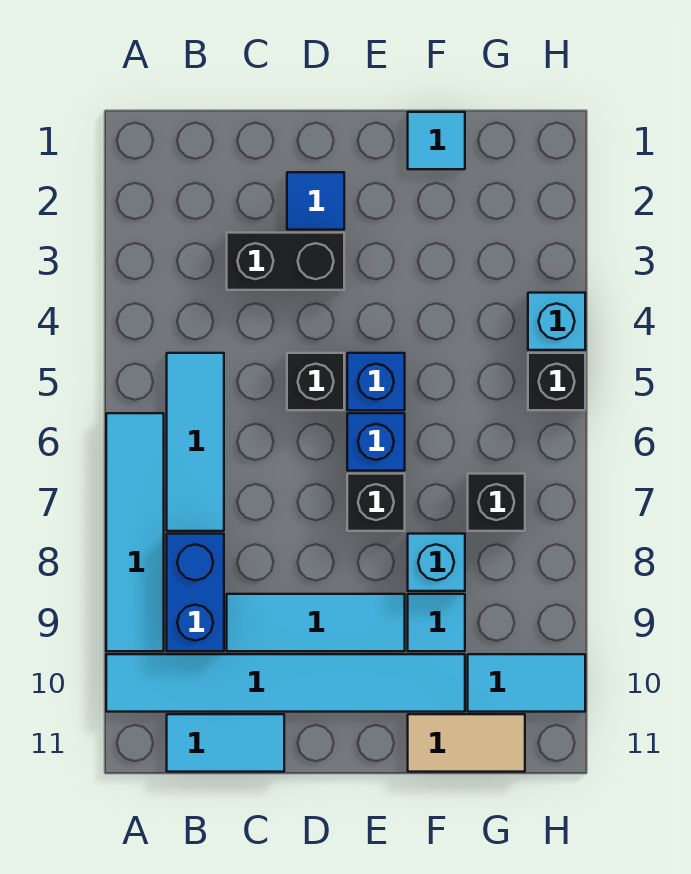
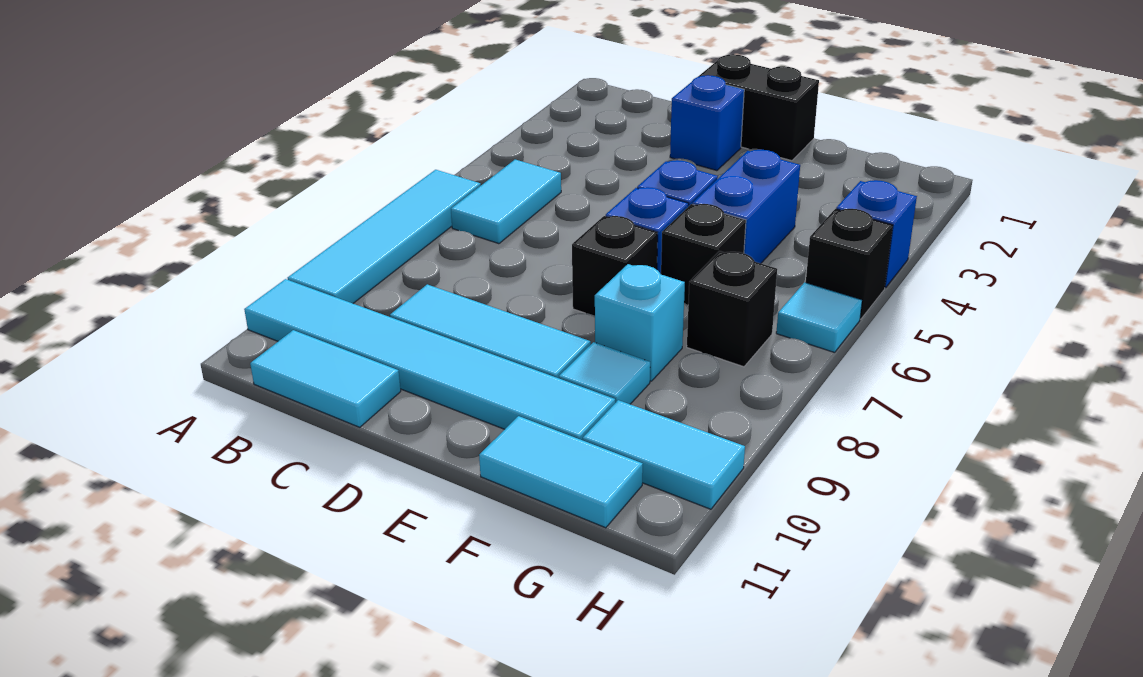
cyan 1x3 tile [167,353,224,531] -> cyan 1x2 tile [451,160,561,244]
blue 1x2 brick [167,534,224,651] -> blue 1x2 brick moved to [693,150,800,263]
black 1x2 brick [227,233,344,290] -> black 1x2 brick moved to [698,54,819,161]
blue 1x1 tile [287,172,344,230] -> blue 1x1 brick [670,75,744,171]
black 1x1 brick [287,353,344,410] -> black 1x1 brick moved to [661,204,746,305]
cyan 1x1 tile [408,112,465,169] -> cyan 1x1 tile moved to [776,282,862,352]
tan 1x2 tile [408,714,525,772] -> cyan 1x2 tile [479,416,643,528]
cyan 1x1 brick [528,293,585,350] -> blue 1x1 brick [836,180,917,288]

